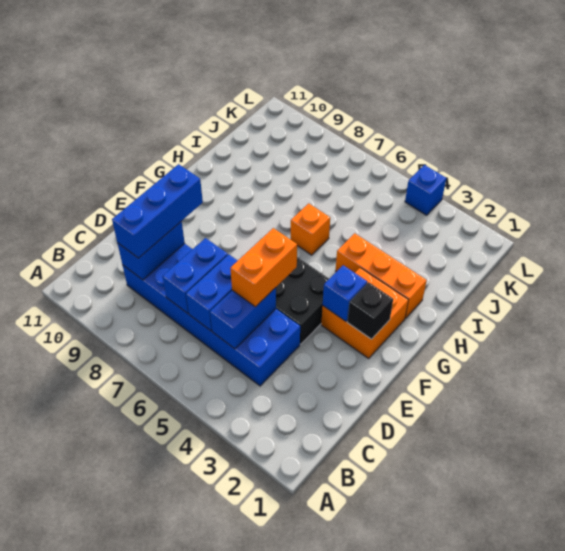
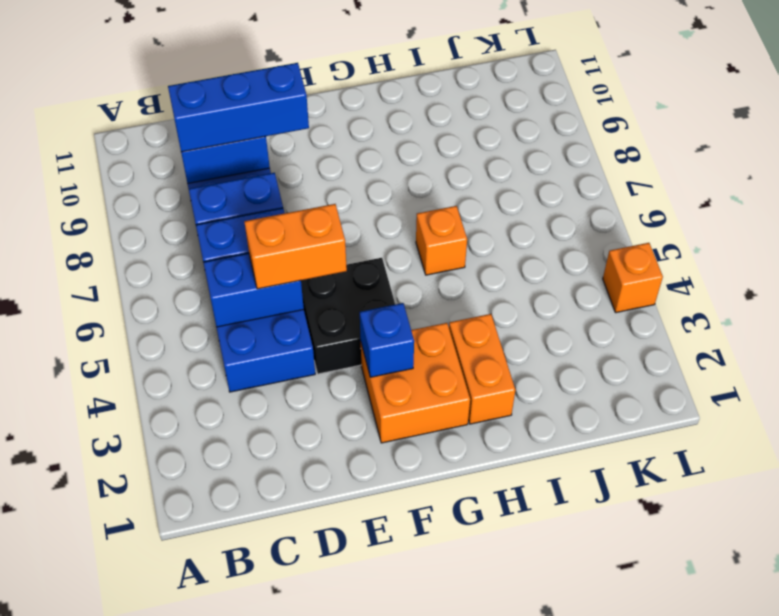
black 1x1 brick [347,282,393,339] -> none
orange 1x3 brick [336,233,427,318] -> orange 1x2 brick [449,314,515,424]
blue 1x1 brick [405,165,446,215] -> orange 1x1 brick [603,243,663,313]

